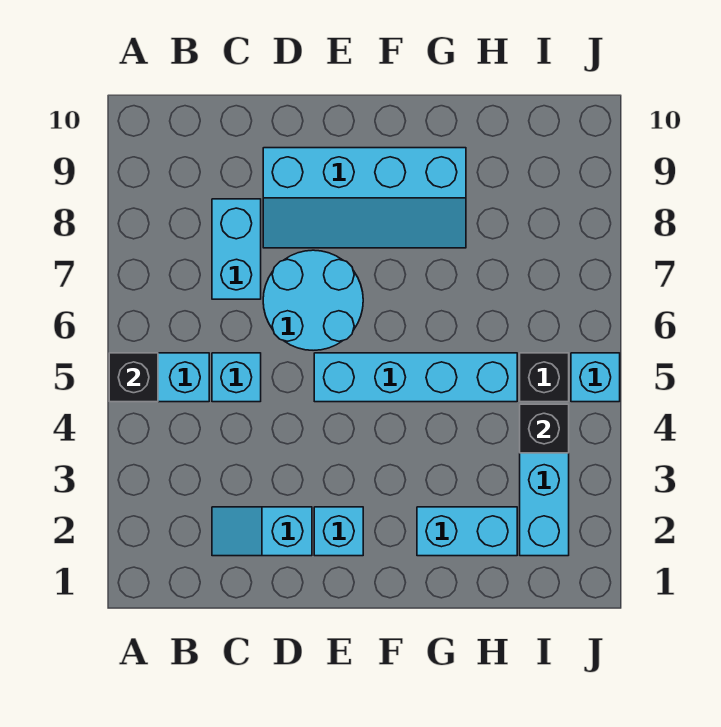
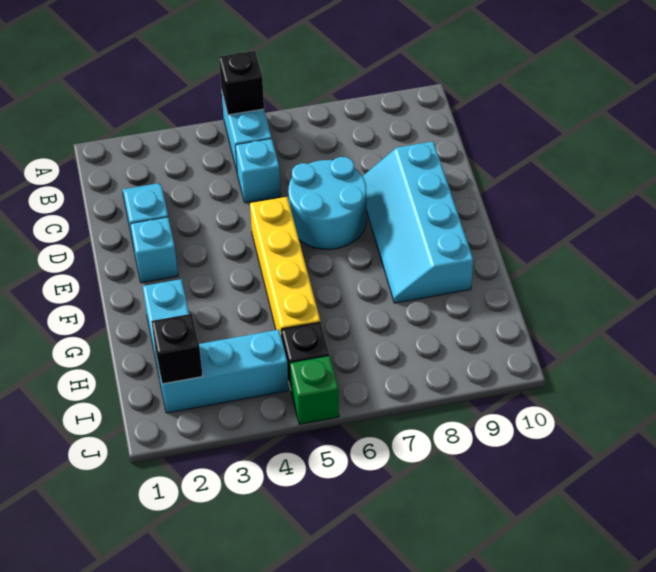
cyan 1x2 brick [212,199,261,299] -> none
cyan 1x4 brick [314,353,517,402] -> yellow 1x4 brick [250,197,320,337]
black 1x1 brick [520,404,569,453] -> black 1x1 brick moved to [151,314,203,384]
cyan 1x1 brick [571,353,620,402] -> green 1x1 brick [290,356,339,424]

